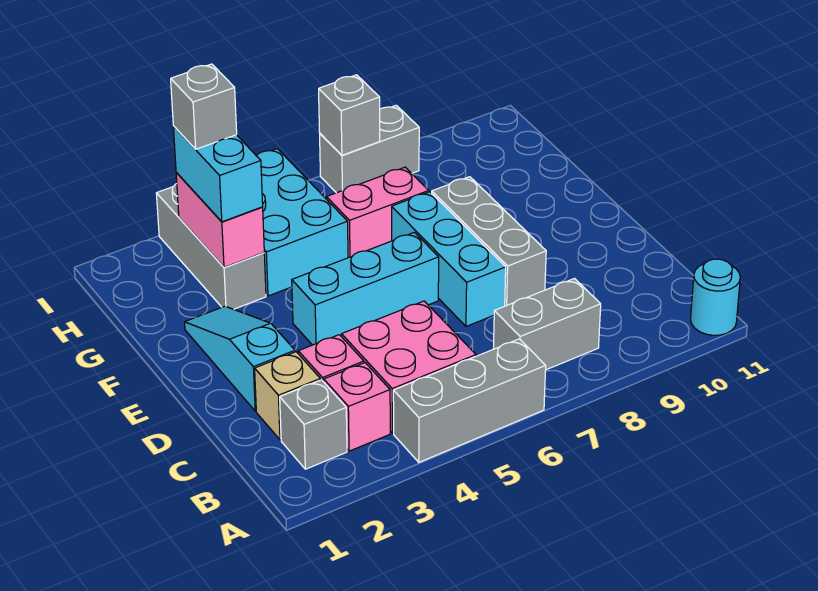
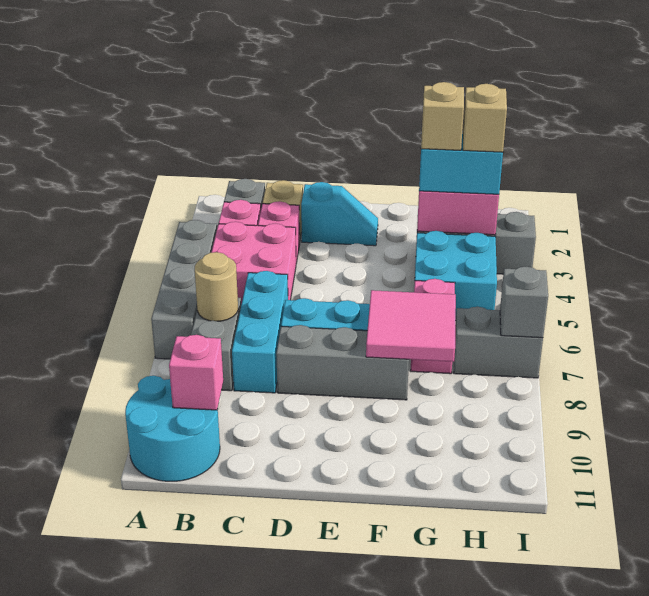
grey 1x3 brick [393,339,546,462] -> grey 1x4 brick [151,220,217,359]
cyan 1x1 round brick [691,259,740,335] -> cyan 2x2 round brick [125,376,220,481]
none -> tan 1x1 round brick [195,252,238,321]
none -> pink 1x1 brick [169,335,223,410]
cyan 1x3 slope [185,306,295,411] -> cyan 1x2 slope [301,182,378,246]
cyan 1x3 brick [292,232,439,345] -> cyan 1x3 brick moved to [232,271,288,393]
none -> pink 2x2 tile [366,290,456,362]
none -> tan 1x1 brick [421,82,464,150]
cyan 2x3 brick [257,149,348,296] -> cyan 2x2 brick [414,231,497,320]
grey 1x1 brick [171,64,237,149] -> tan 1x1 brick [463,84,507,152]
grey 1x2 brick [320,105,419,193] -> grey 1x2 brick turned to [454,307,543,378]

